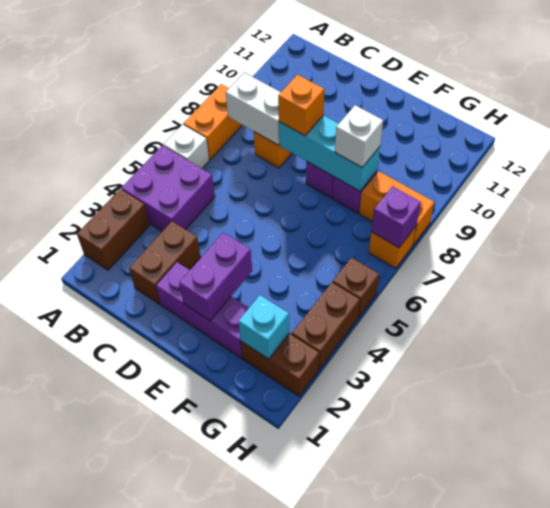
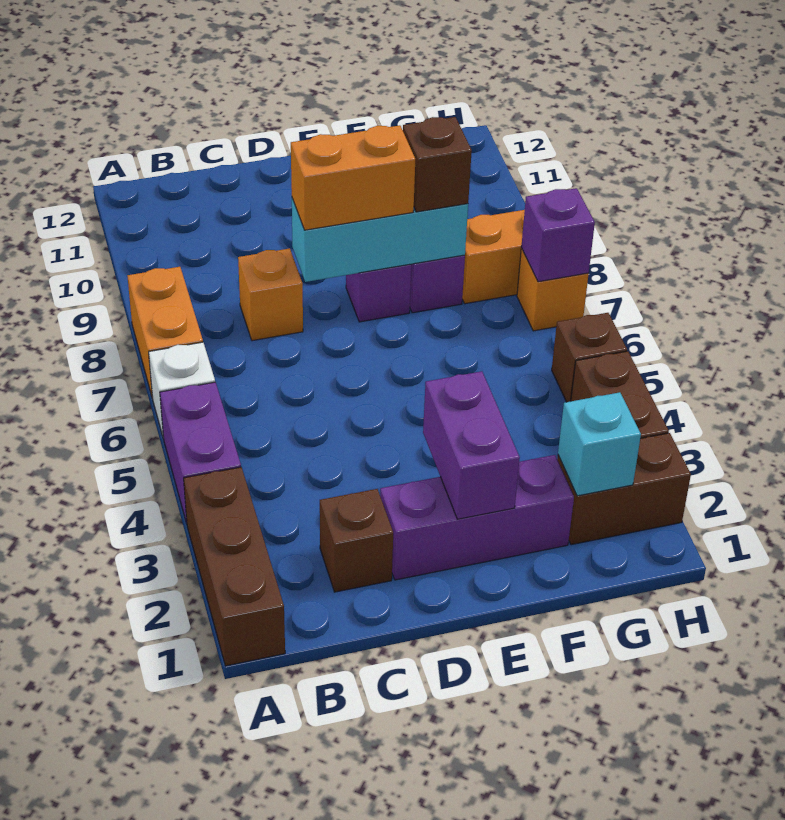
brown 1x2 brick [77,189,150,270] -> brown 1x3 brick [184,467,285,666]
purple 2x2 brick [121,145,215,231] -> purple 1x2 brick [160,382,241,523]
white 1x2 brick [226,72,281,145] -> none
brown 1x2 brick [129,221,201,304] -> brown 1x1 brick [320,489,393,592]
orange 1x1 brick [278,75,324,136] -> orange 1x2 brick [291,125,415,230]
white 1x1 brick [335,105,383,167] -> brown 1x1 brick [403,117,472,212]

